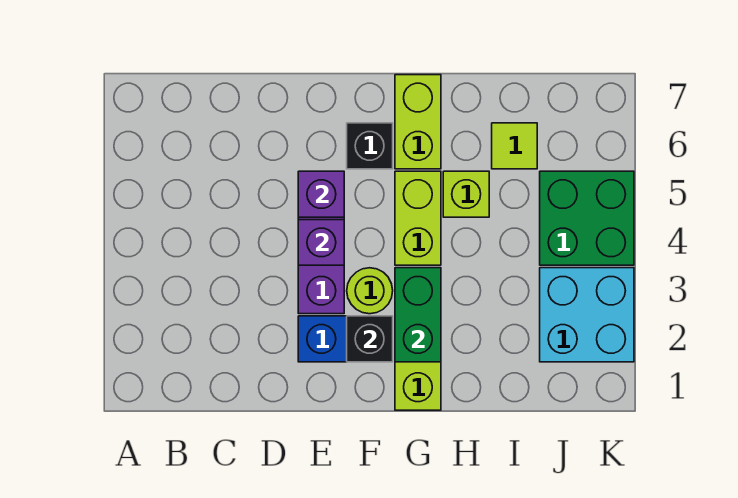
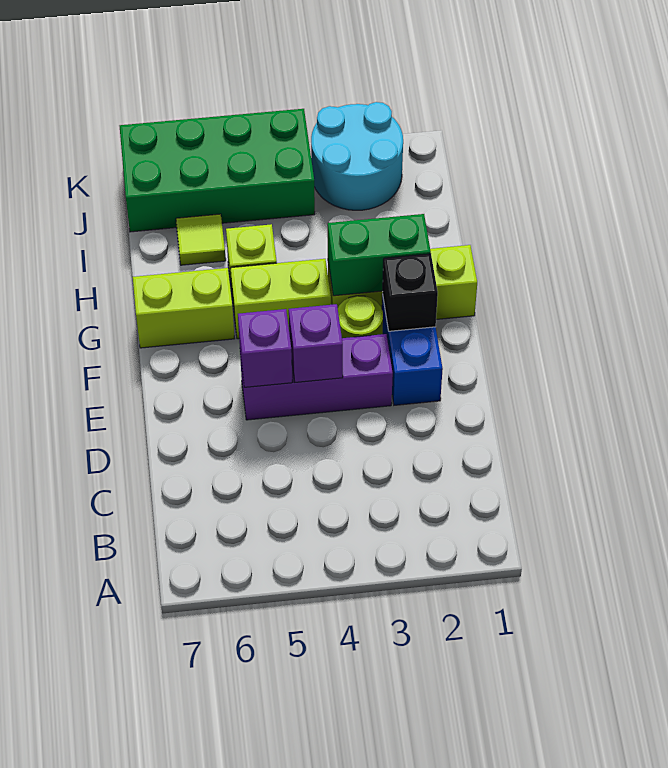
black 1x1 brick [347,123,393,169] -> none
cyan 2x2 brick [540,268,634,362] -> cyan 2x2 round brick [311,102,403,210]
green 2x2 brick [540,171,634,265] -> green 2x4 brick [120,109,315,232]

